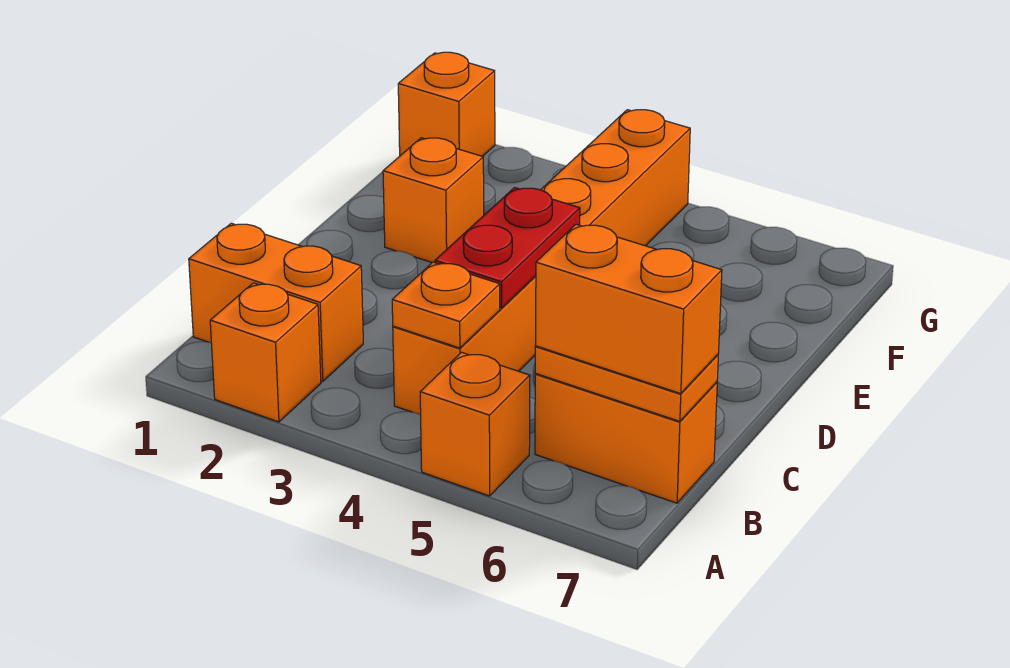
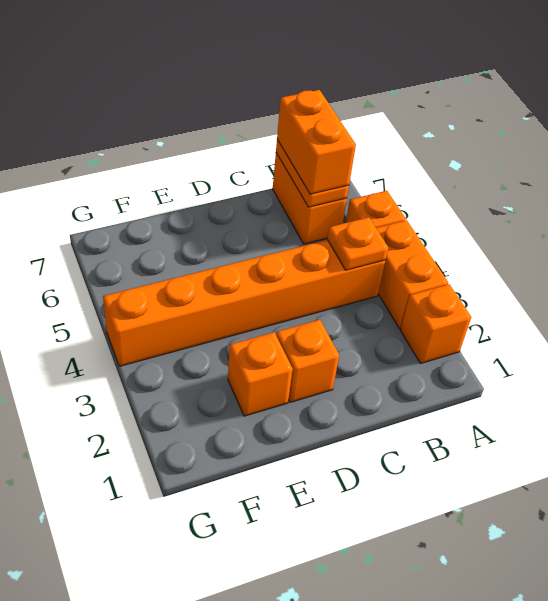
orange 1x2 brick [189,223,363,381] -> orange 1x2 brick moved to [376,220,448,328]
red 1x2 plate [435,188,580,308] -> none
orange 1x1 brick [398,52,495,156] -> orange 1x1 brick moved to [276,320,339,402]

